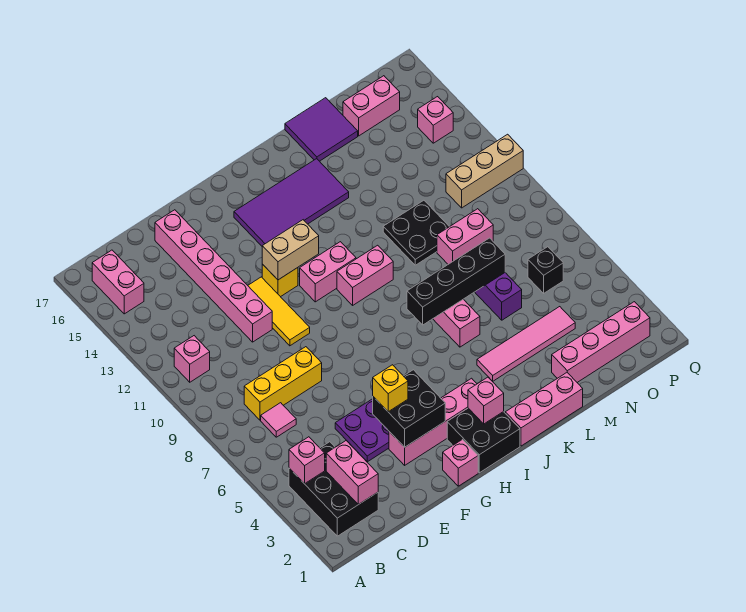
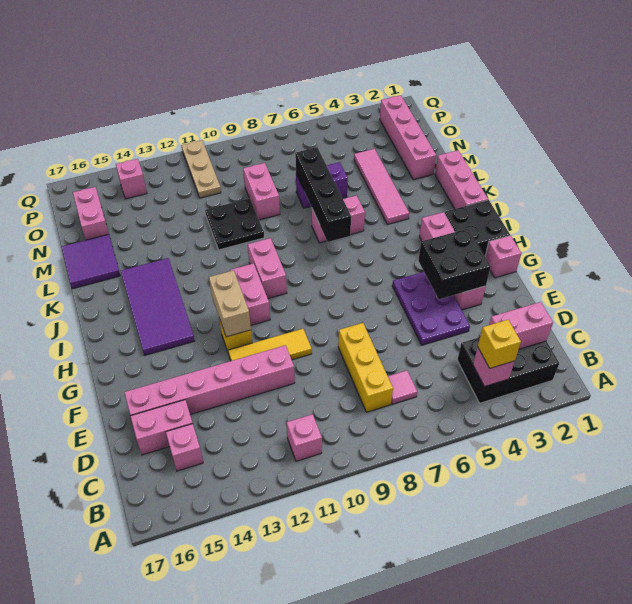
pink 1x2 brick [92,250,144,314] -> pink 1x2 brick moved to [131,400,193,455]
yellow 1x1 brick [373,365,408,412] -> yellow 1x1 brick moved to [478,320,521,368]
pink 1x1 brick [468,377,504,424] -> pink 1x1 brick moved to [166,424,203,471]
black 1x1 brick [528,247,563,293] -> none
tan 1x3 brick [446,134,523,208] -> tan 1x3 plate [181,140,221,198]

